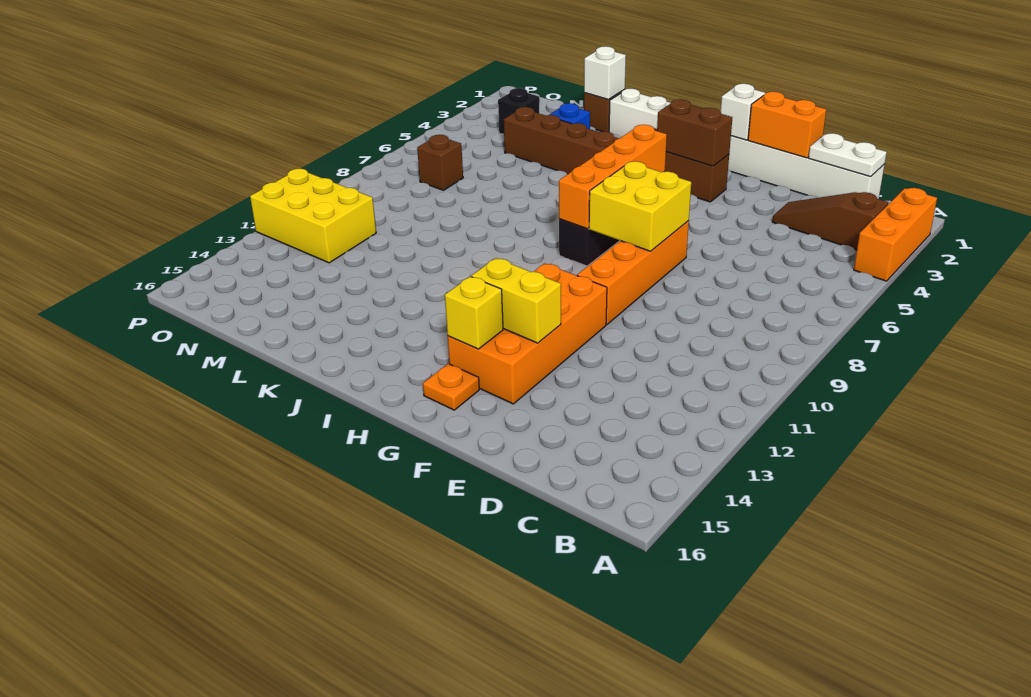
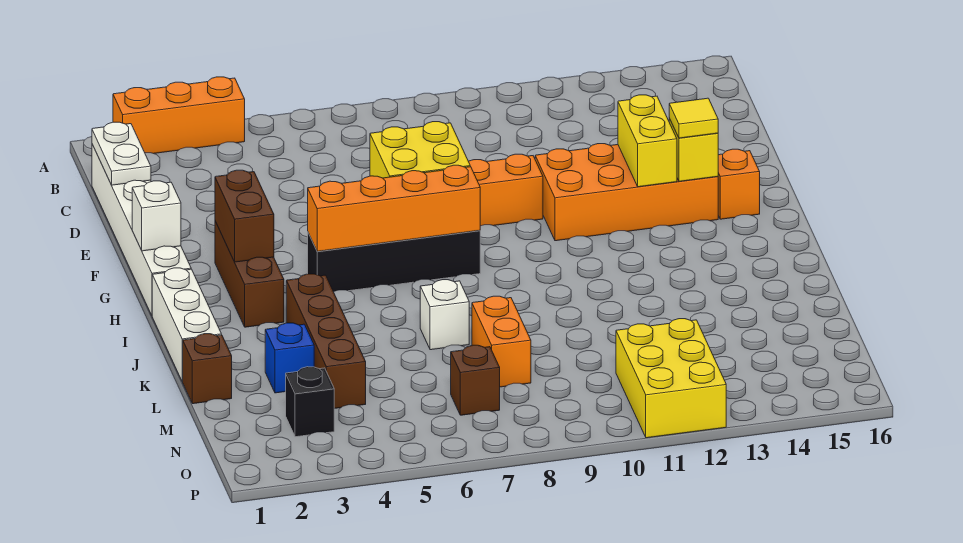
brown 1x3 slope [772,192,888,250] -> none
orange 1x2 brick [748,92,826,158] -> orange 1x2 brick moved to [472,296,531,387]
none -> yellow 1x1 tile [669,98,718,138]
orange 1x1 plate [423,364,479,410] -> orange 1x1 brick [718,149,760,219]
white 1x1 brick [584,46,626,100] -> white 1x1 brick moved to [420,280,469,350]

